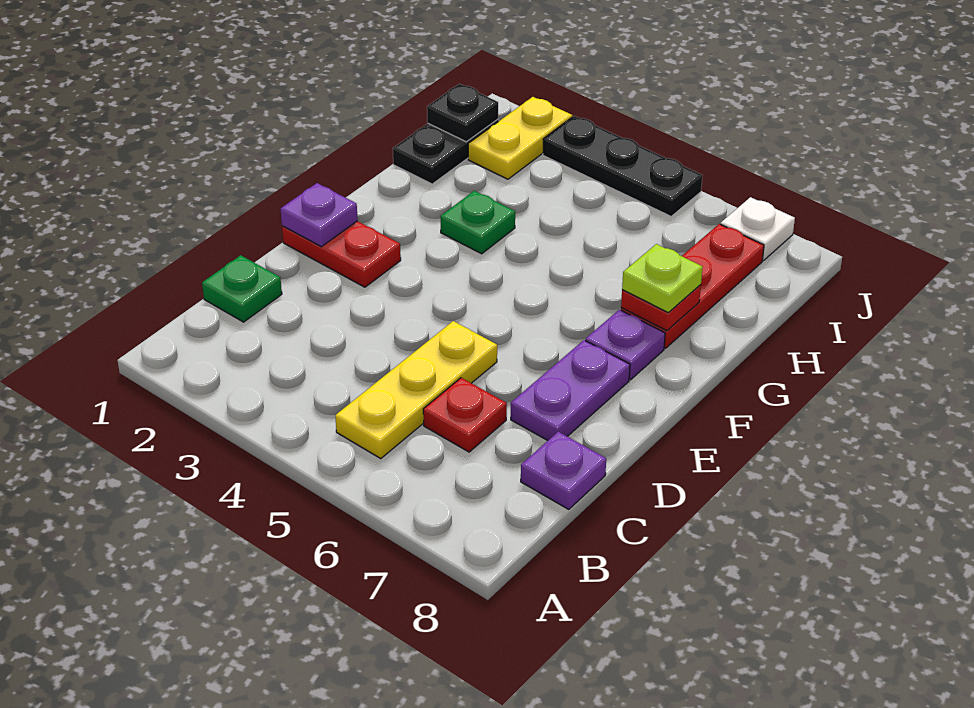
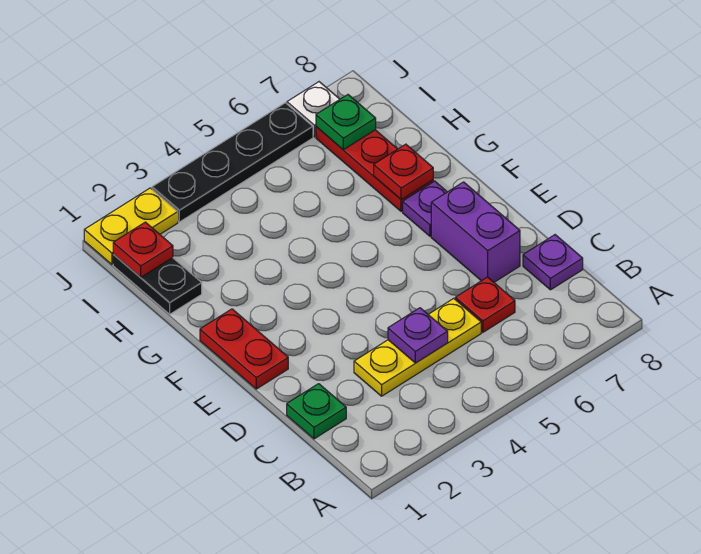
yellow 1x3 plate [335,321,497,458] -> yellow 1x3 plate turned to [354,298,481,396]
purple 1x2 plate [511,340,630,440] -> purple 1x2 brick [431,182,520,282]
red 1x2 plate [282,221,401,287] -> red 1x2 plate turned to [200,309,288,389]
purple 1x1 plate [281,183,358,247] -> purple 1x1 plate moved to [388,308,448,363]
green 1x1 plate [440,191,515,254] -> green 1x1 plate moved to [316,95,376,150]
lime 1x1 plate [622,244,703,312] -> none
black 1x1 plate [427,84,498,142] -> red 1x1 plate [113,222,173,277]
yellow 1x2 plate [468,97,572,179] -> yellow 1x2 plate turned to [84,188,178,264]
black 1x3 plate [543,116,702,216] -> black 1x4 plate [152,103,313,222]

